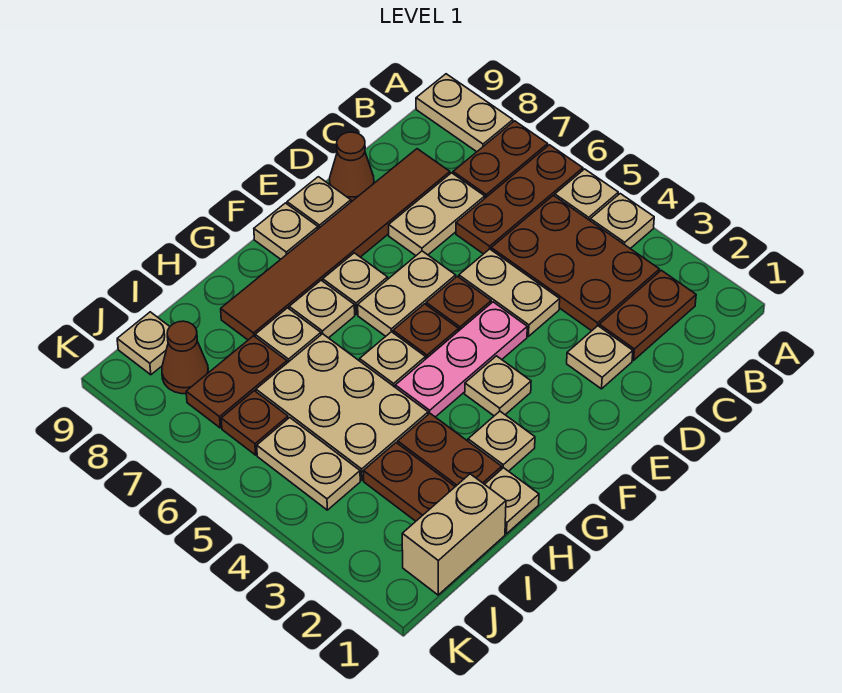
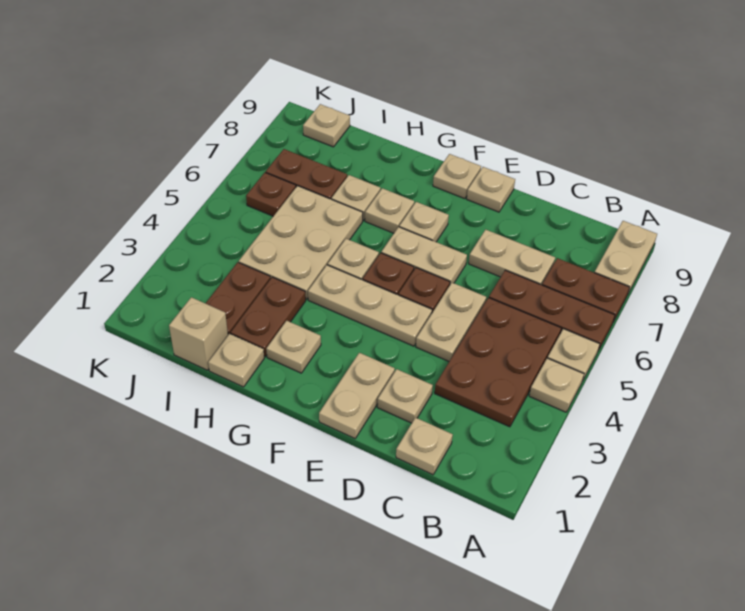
brown 1x2 plate [599,270,696,360] -> none
brown 1x6 tile [221,149,450,340] -> none
brown 1x1 cone [330,132,374,202] -> none
pink 1x3 plate [395,302,527,417] -> tan 1x3 plate [308,265,432,346]
tan 1x1 plate [465,356,531,416] -> tan 1x1 plate moved to [396,418,453,475]
tan 1x2 brick [402,474,506,595] -> tan 1x1 brick [169,297,228,370]
tan 1x2 plate [257,418,360,510] -> tan 1x2 plate moved to [319,353,395,438]
brown 1x1 cone [162,321,208,394] -> none

